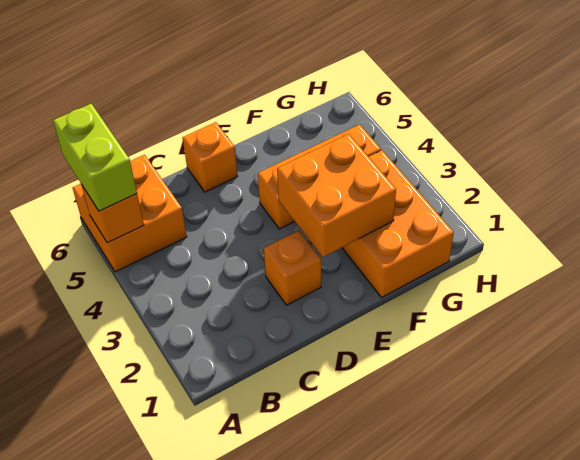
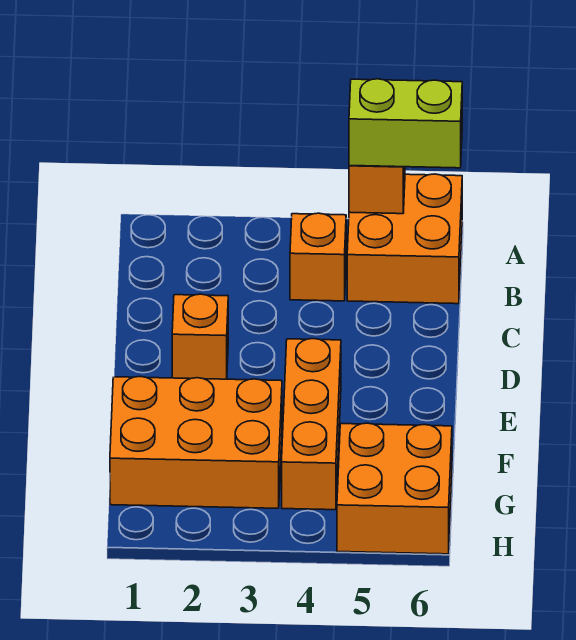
orange 1x1 brick [183,122,237,192] -> orange 1x1 brick moved to [290,213,346,301]
orange 2x2 brick [277,134,396,257] -> orange 2x2 brick moved to [337,423,452,554]

